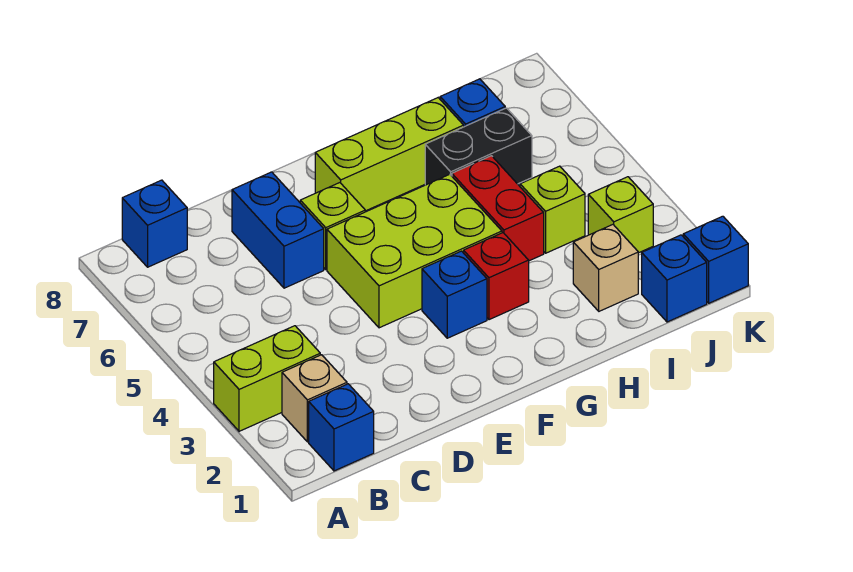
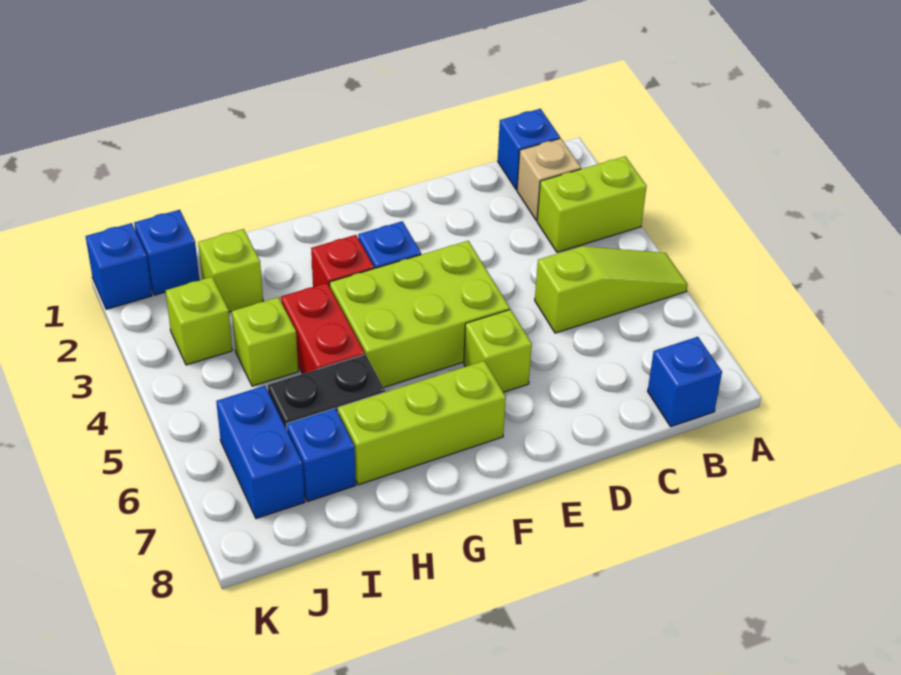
none -> lime 1x3 slope [535,246,688,333]
blue 1x2 brick [232,172,324,288] -> blue 1x2 brick moved to [216,386,305,519]
tan 1x1 brick [573,225,638,311] -> lime 1x1 brick [198,229,263,312]

